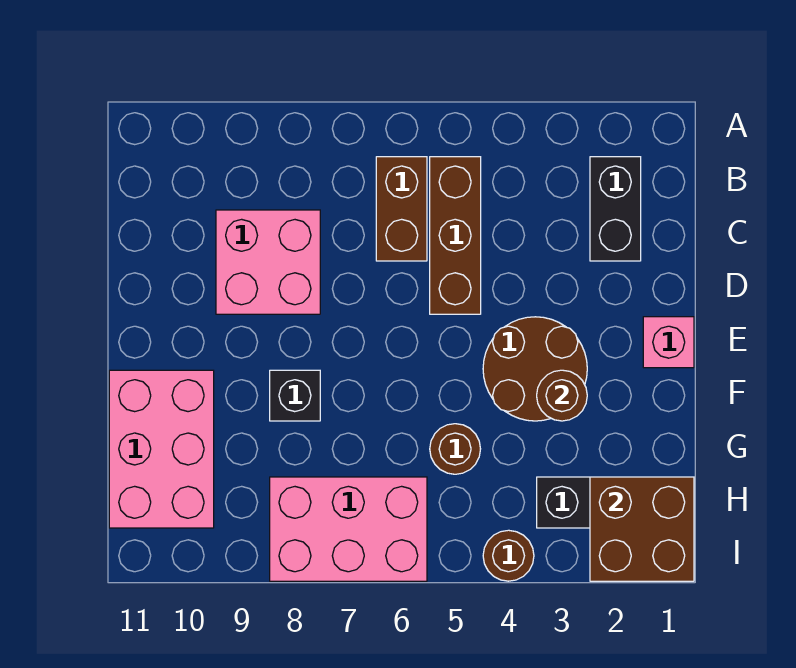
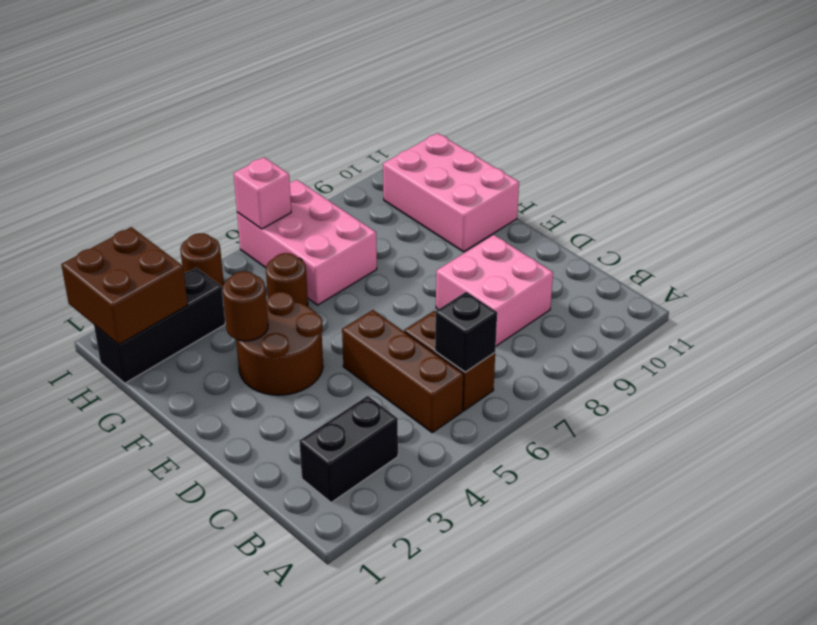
black 1x2 brick [590,157,641,261] -> black 1x2 brick turned to [299,396,398,503]
pink 1x1 brick [643,317,694,368] -> pink 1x1 brick moved to [234,157,291,229]
black 1x1 brick [270,370,320,421] -> black 1x1 brick moved to [435,292,497,372]
pink 2x3 brick [270,477,427,581] -> pink 2x3 brick turned to [237,180,377,305]

